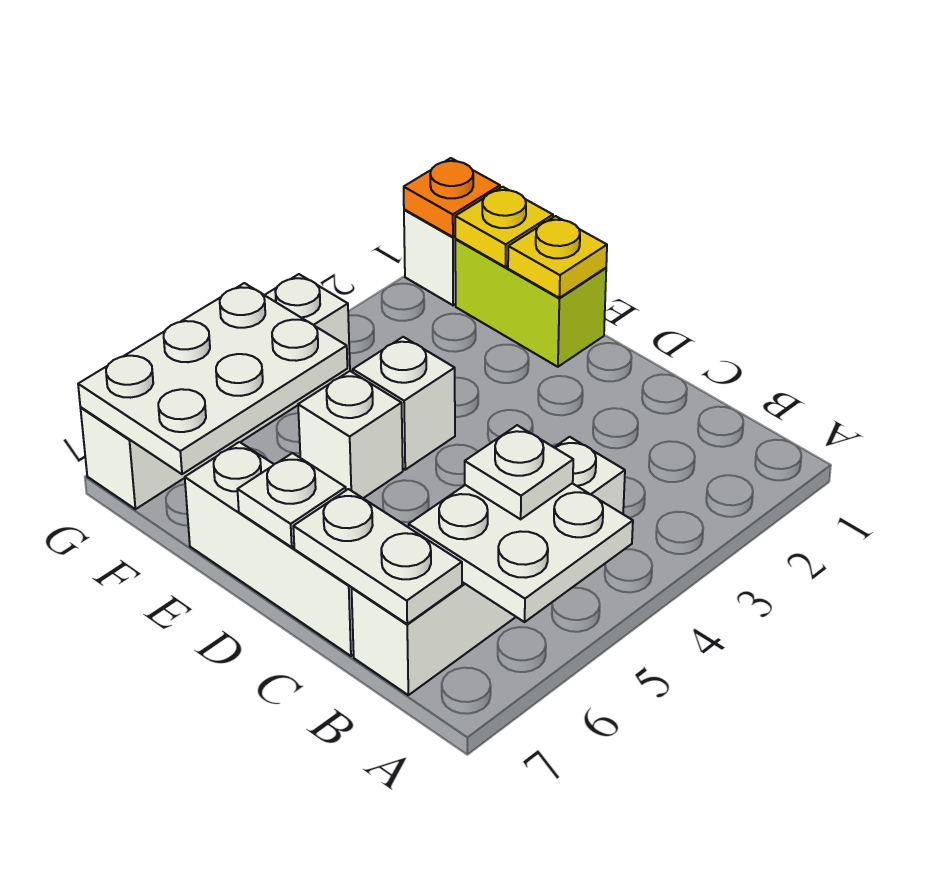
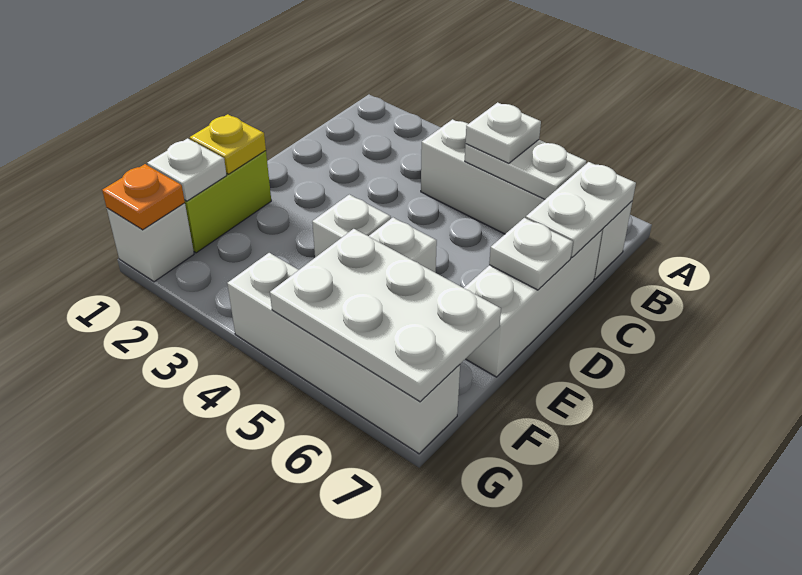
white 2x2 plate [409,483,633,622] -> white 1x2 plate [465,140,586,200]
yellow 1x1 plate [455,187,553,267] -> white 1x1 plate [147,138,227,201]

